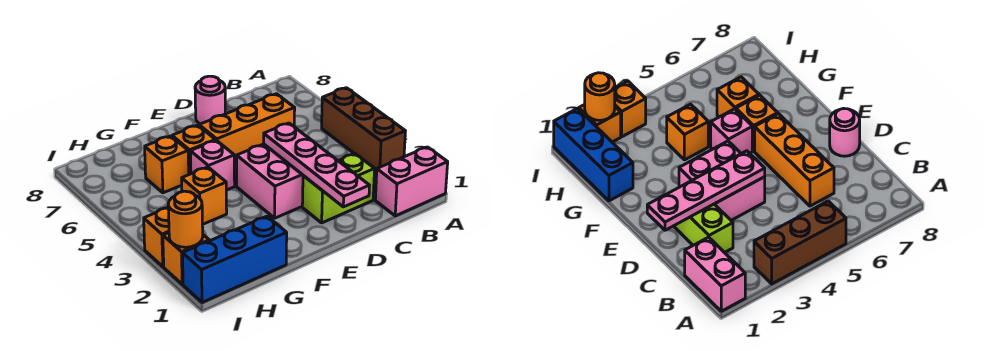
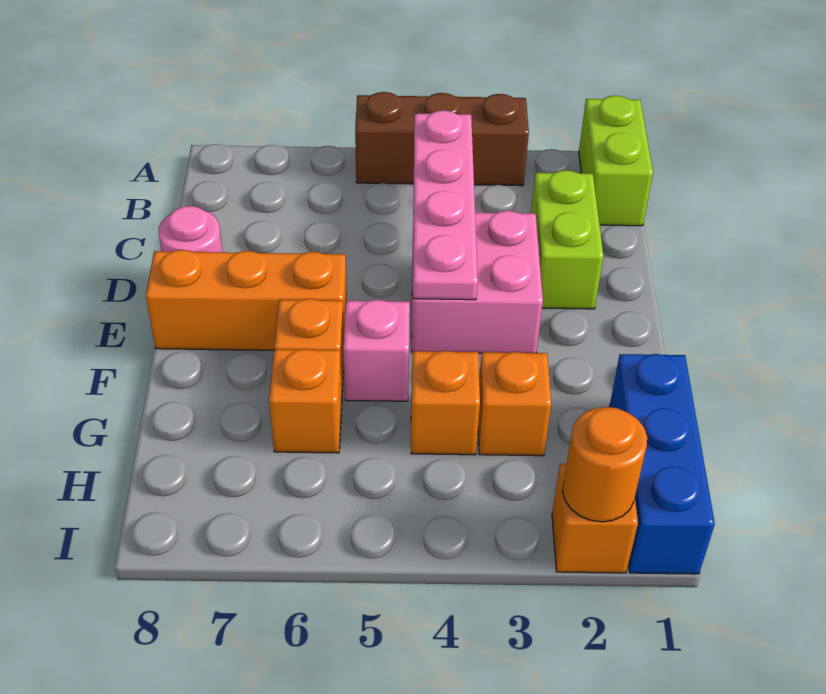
pink 1x2 brick [375,147,448,216] -> lime 1x2 brick [579,96,653,226]
orange 1x3 brick [199,94,295,163] -> orange 1x3 brick turned to [146,250,347,350]
pink 1x4 plate [264,123,370,207] -> pink 1x4 plate turned to [413,110,478,300]
orange 1x1 brick [144,208,169,267] -> orange 1x1 brick moved to [478,352,551,456]

